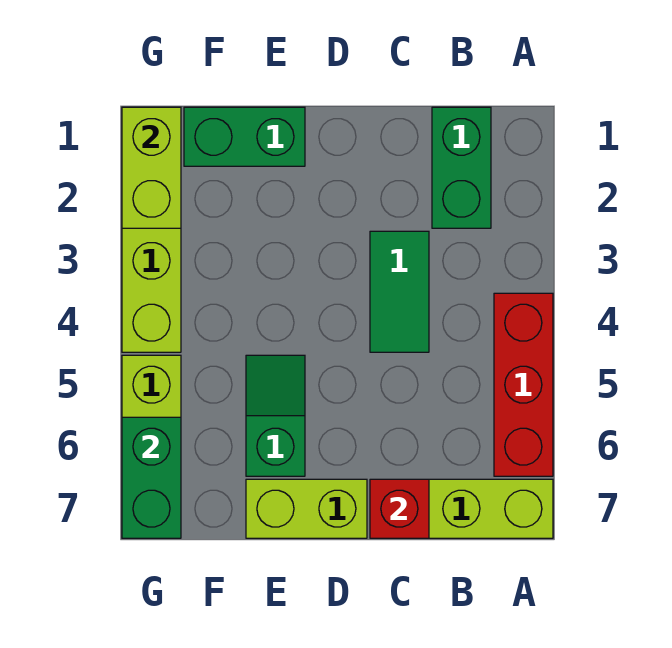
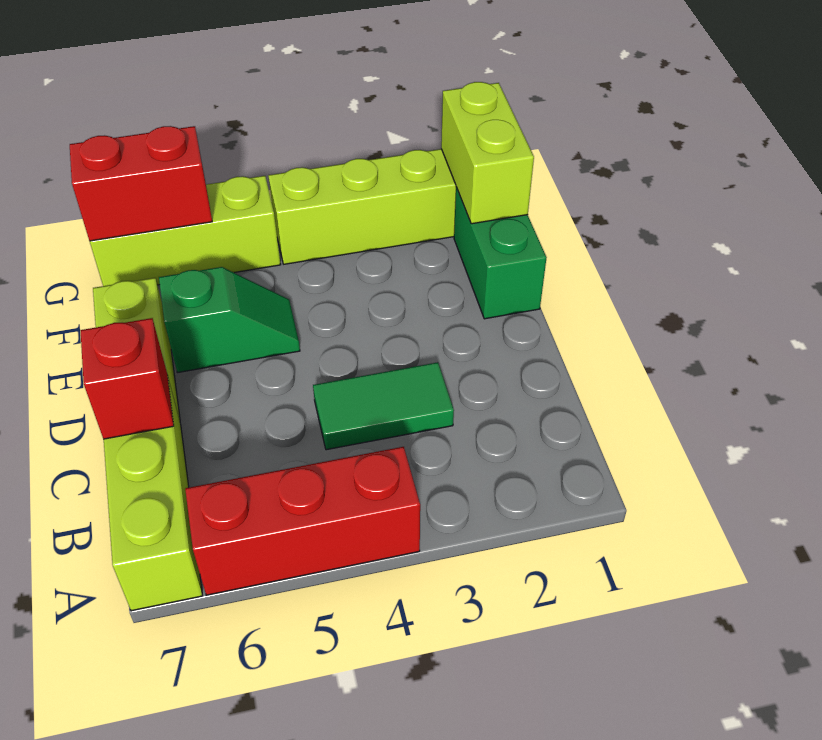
green 1x2 brick [432,107,491,228] -> none
lime 1x2 brick [122,107,181,228] -> lime 1x2 brick turned to [441,82,534,224]
green 1x2 brick [122,417,181,538] -> red 1x2 brick [70,126,212,241]

